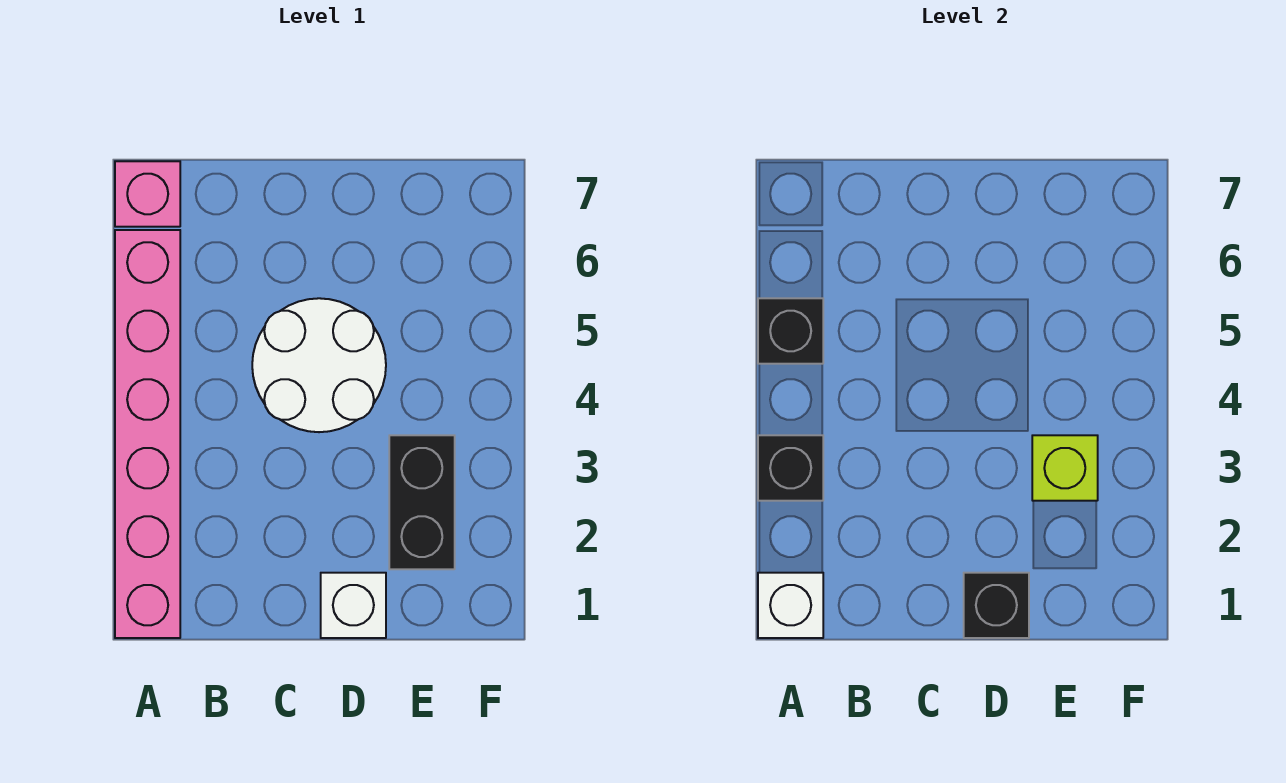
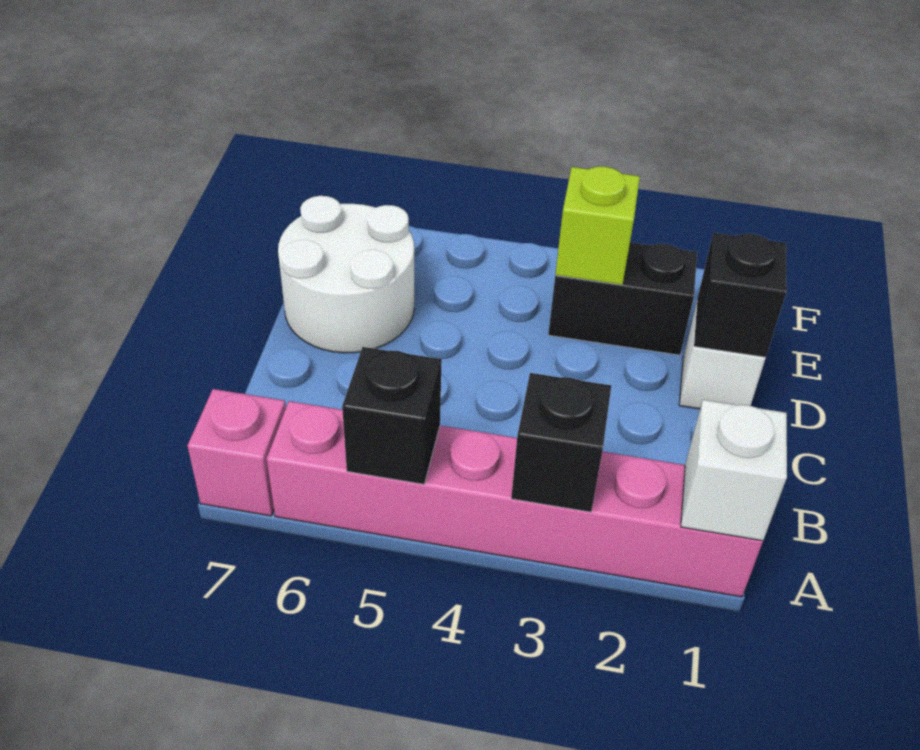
white 2x2 round brick [252,298,386,432] -> white 2x2 round brick moved to [278,196,414,353]

